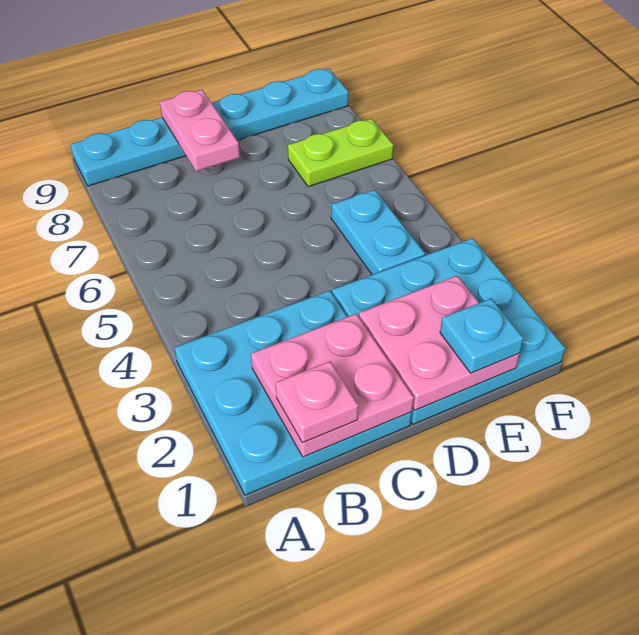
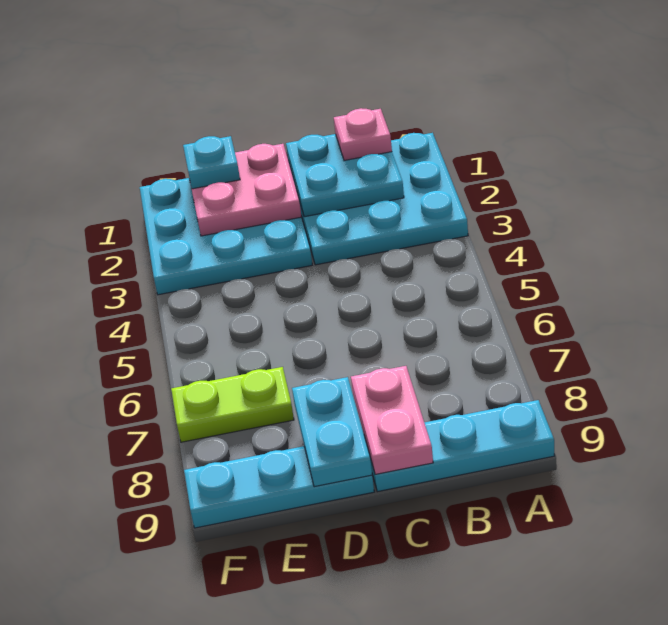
pink 2x2 plate [251,314,414,457] -> cyan 2x2 plate [286,134,404,217]
cyan 1x2 plate [331,190,425,275] -> cyan 1x2 plate moved to [292,377,372,487]

